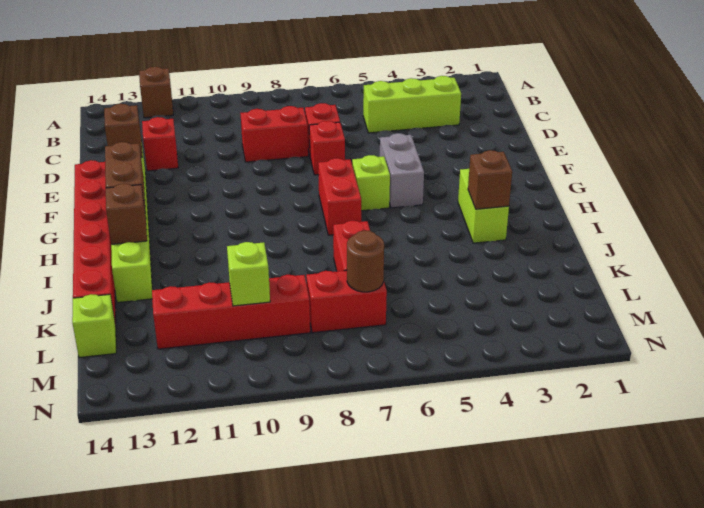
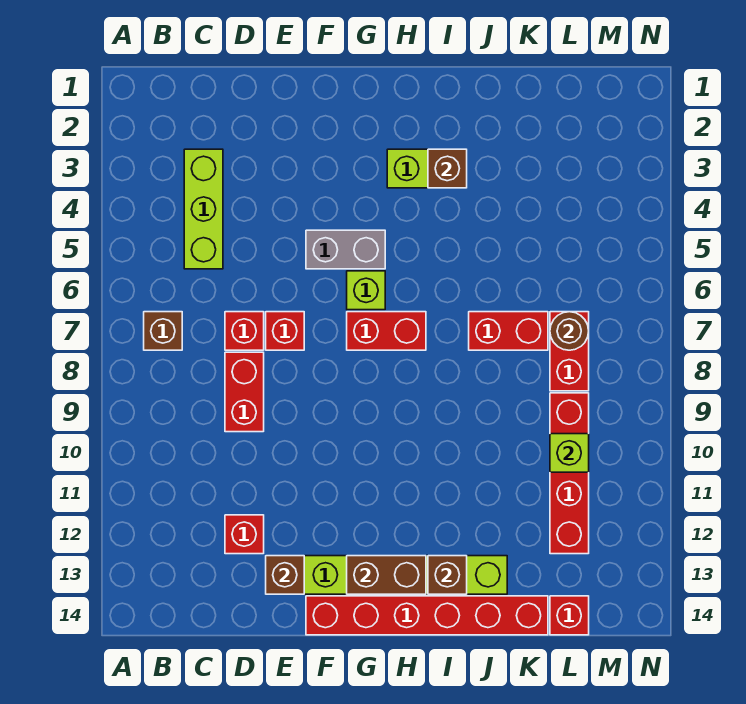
brown 1x1 brick [139,67,173,118] -> brown 1x1 brick moved to [144,312,182,350]
lime 1x1 brick [72,294,116,358] -> red 1x1 brick [550,596,589,635]

